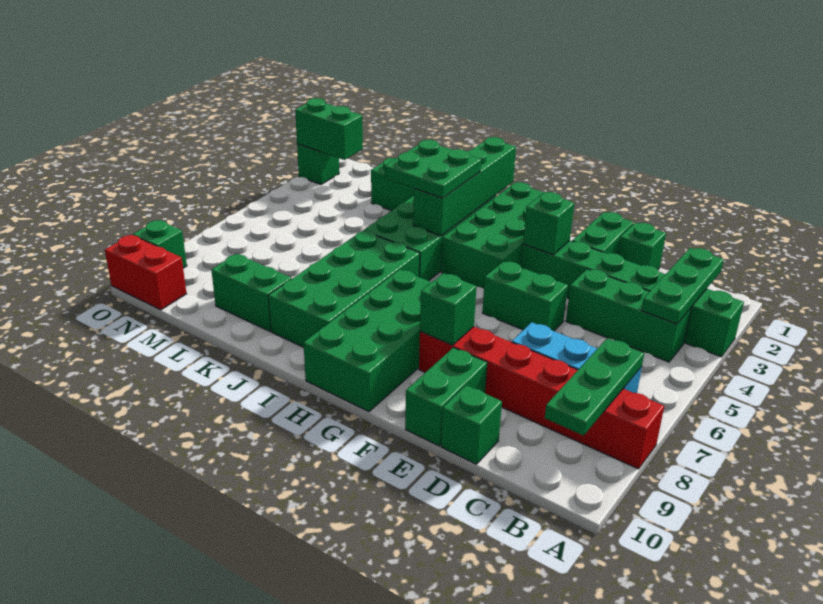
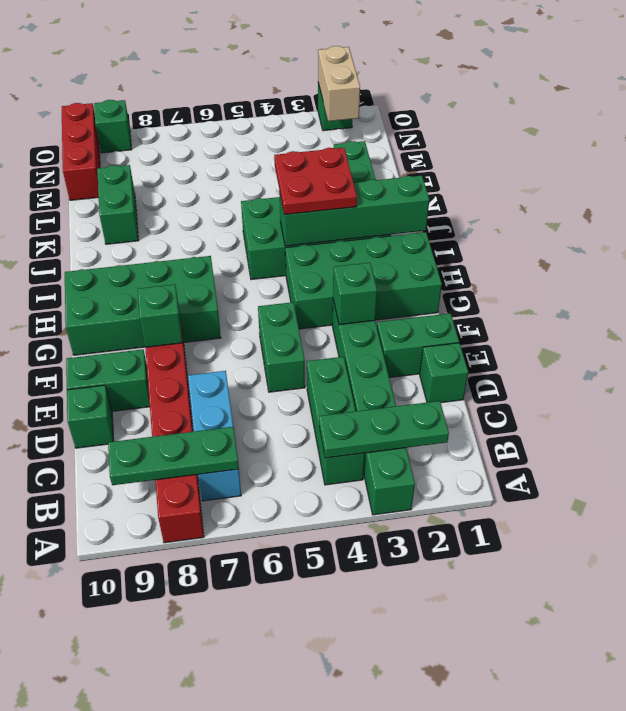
green 2x2 plate [385,140,481,198] -> red 2x2 plate [274,148,357,215]
green 2x4 brick [268,231,420,347] -> none
green 1x2 brick [295,98,363,160] -> tan 1x2 brick [318,46,360,121]
red 1x2 brick [105,235,187,310] -> red 1x3 brick [62,103,100,200]

